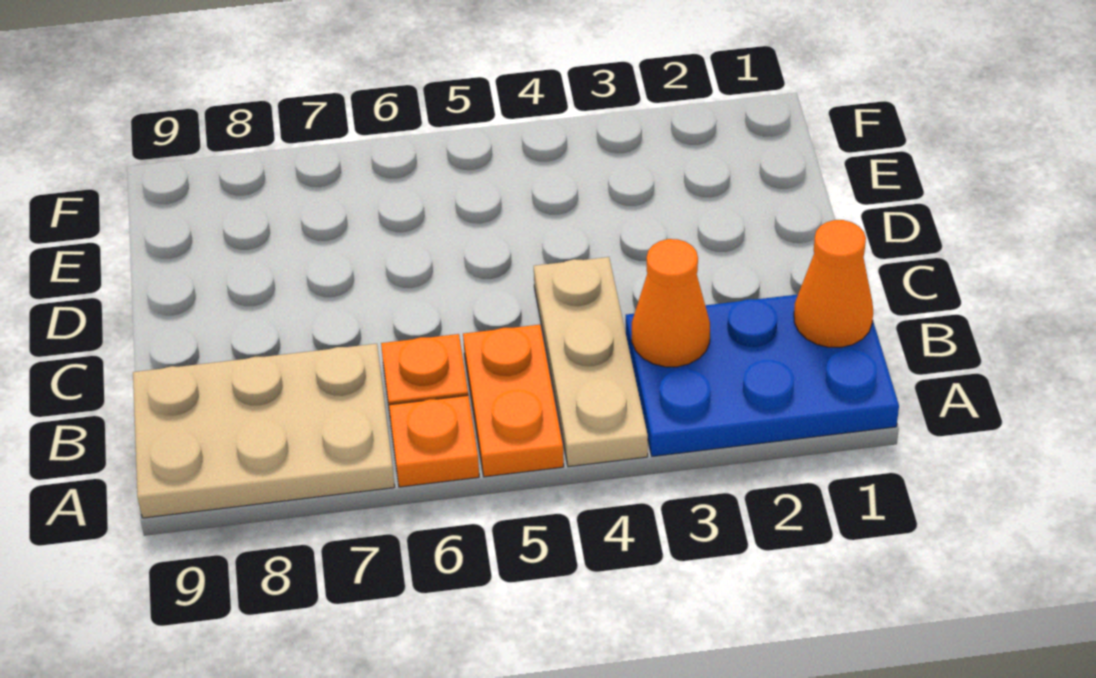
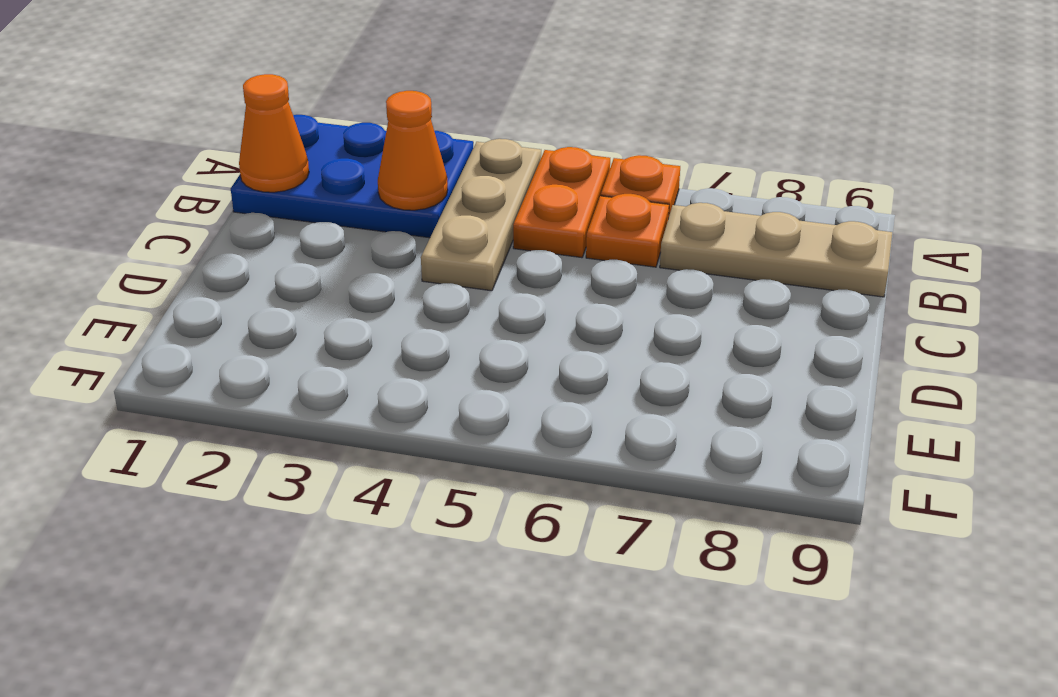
tan 2x3 plate [133,344,395,518] -> tan 1x3 plate [660,203,892,297]

